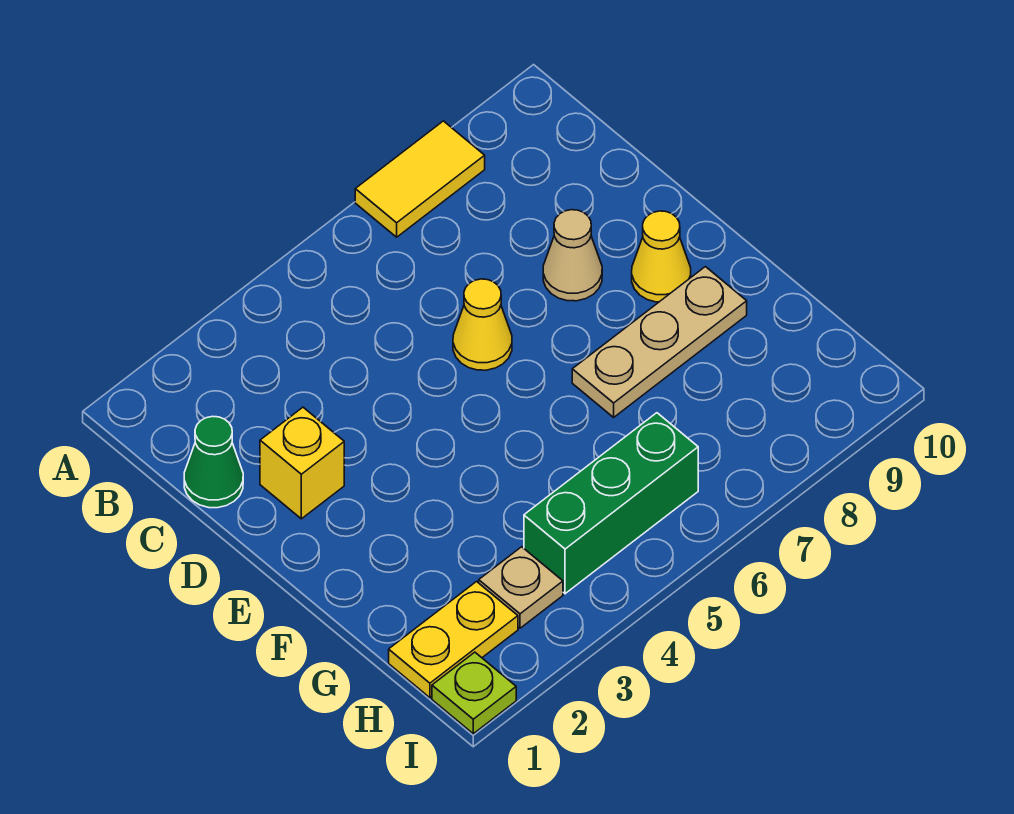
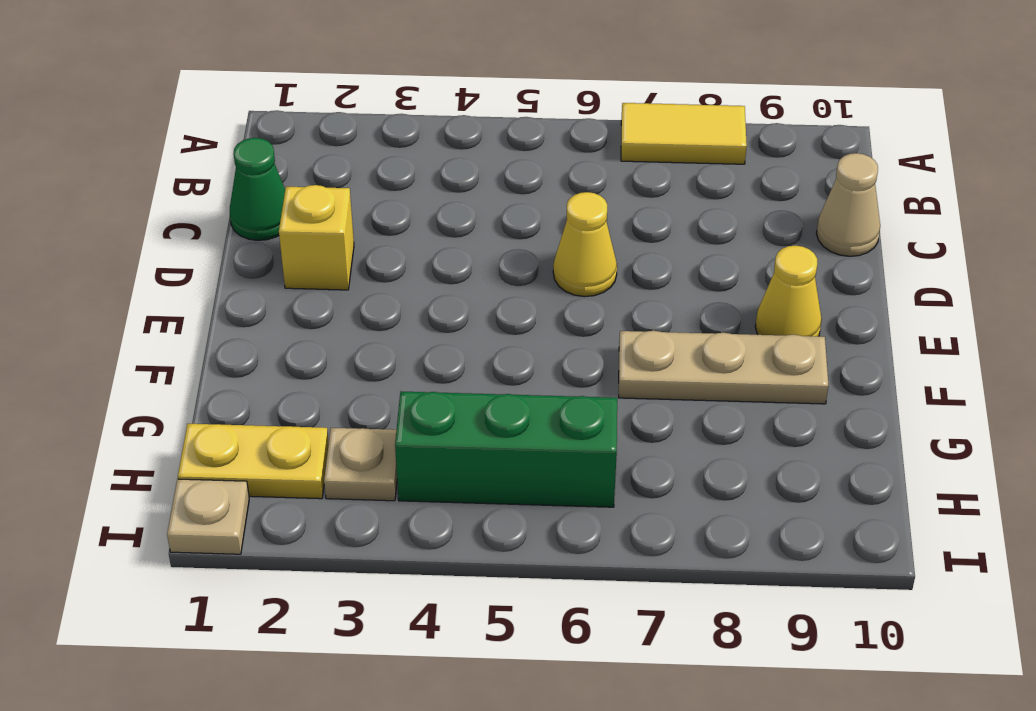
tan 1x1 cone [543,210,602,301] -> tan 1x1 cone moved to [816,153,880,256]
lime 1x1 plate [432,652,516,734] -> tan 1x1 plate [167,479,249,554]

